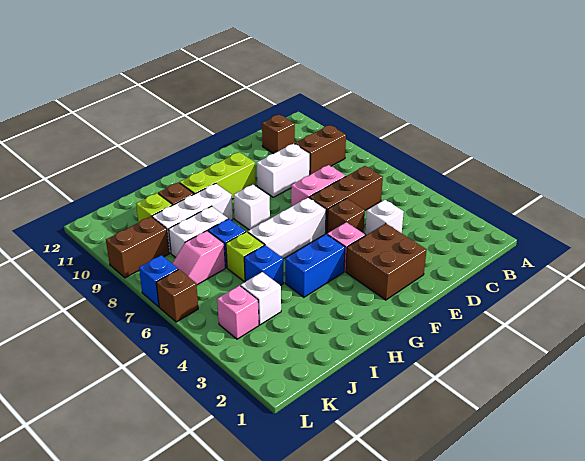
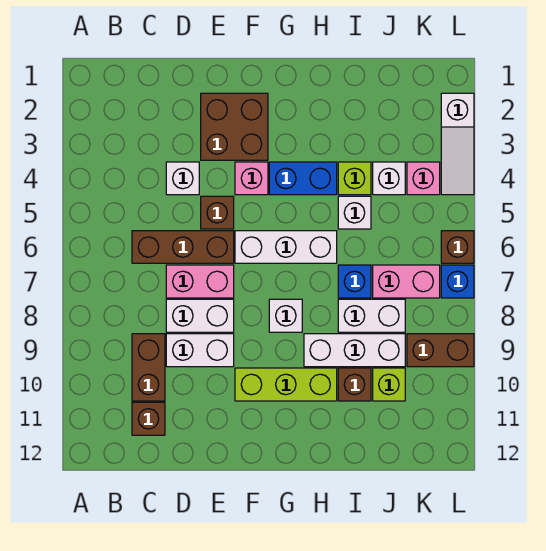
brown 1x2 brick [295,125,346,175] -> brown 1x2 brick turned to [132,334,165,401]
none -> white 1x2 brick [166,299,234,332]
blue 1x1 brick [244,245,284,286] -> white 1x1 brick [338,196,371,229]
lime 1x1 brick [226,232,264,282] -> lime 1x1 brick moved to [338,162,371,195]
pink 1x2 slope [172,231,225,285] -> pink 1x2 brick [373,265,440,298]
none -> white 1x3 slope [441,93,474,195]

